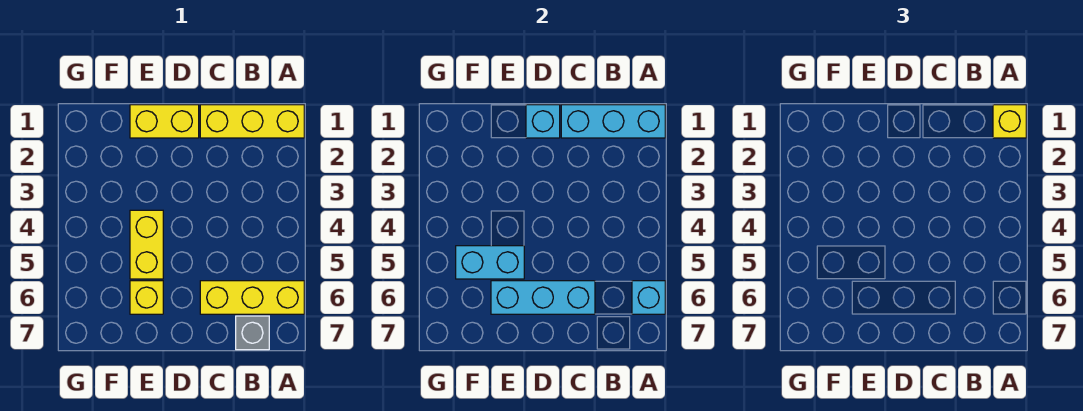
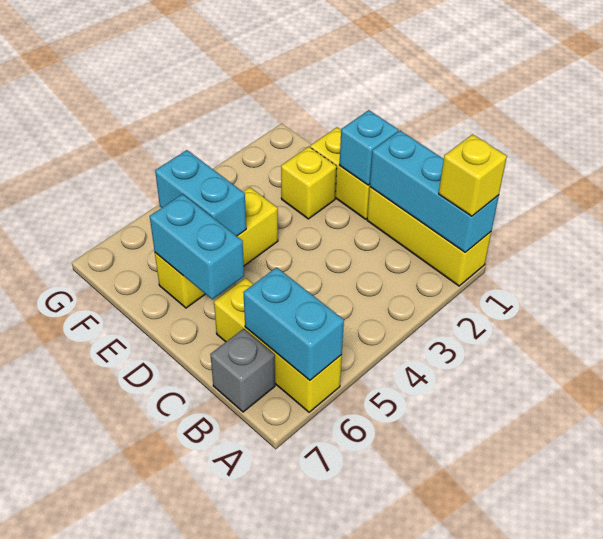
cyan 1x1 brick [632,281,665,314] -> cyan 1x2 brick [243,267,344,380]
cyan 1x3 brick [491,281,595,314] -> cyan 1x2 brick [150,194,244,299]
none -> yellow 1x1 brick [281,147,337,219]

